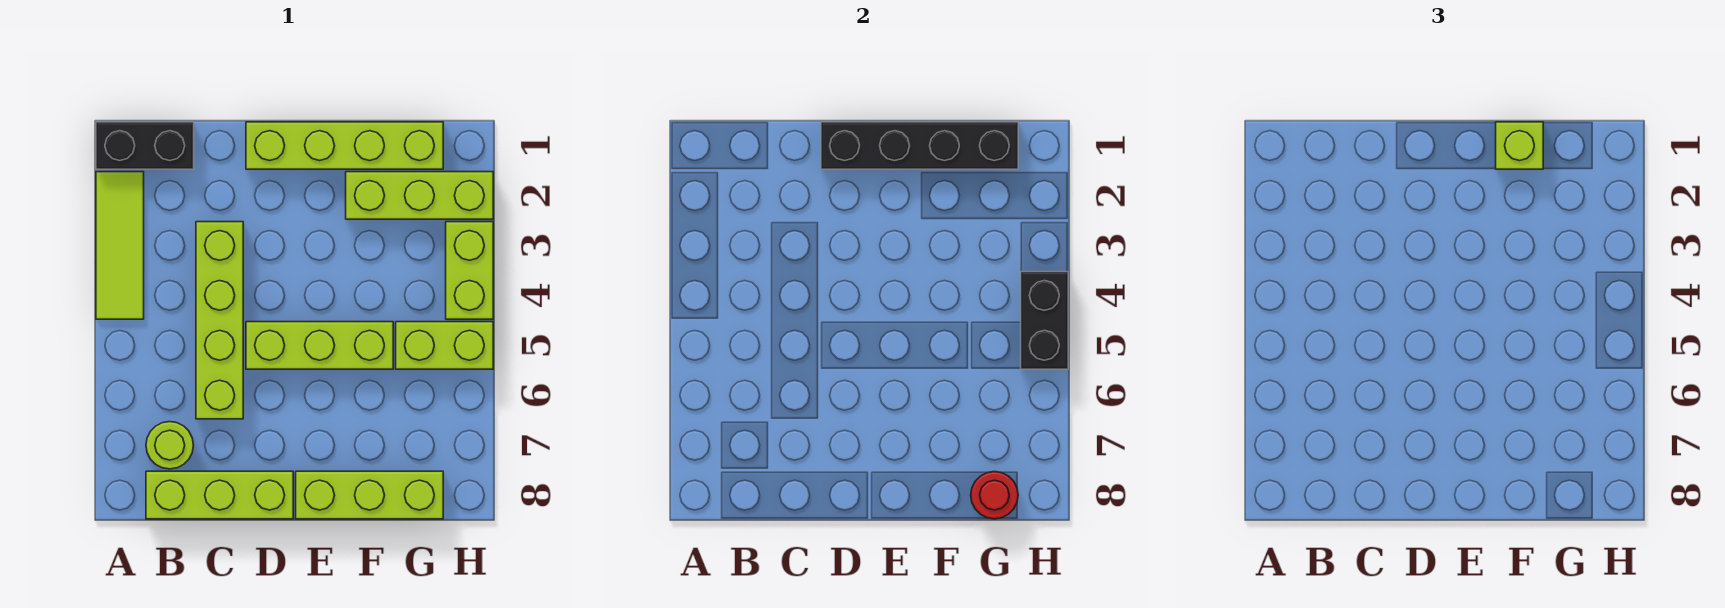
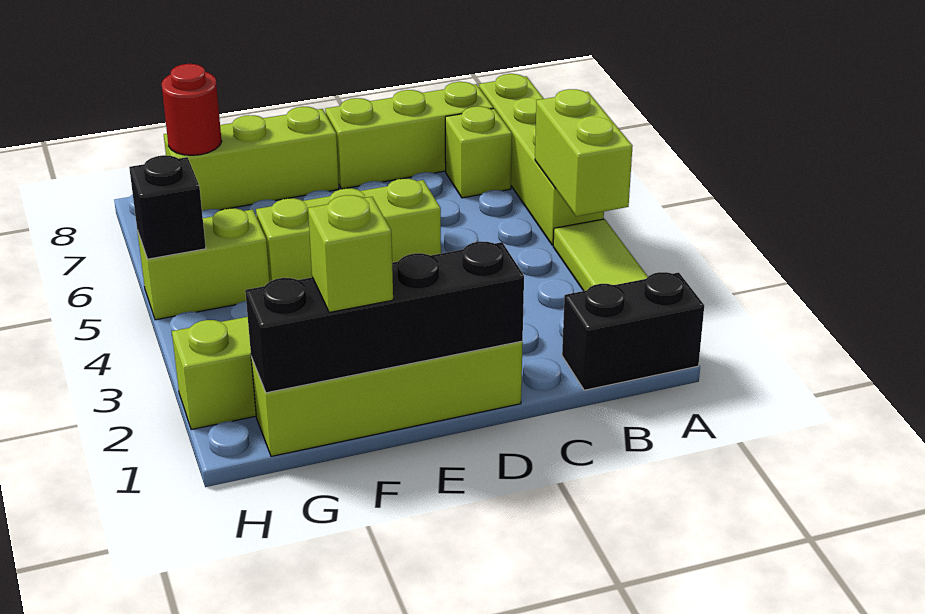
lime 1x1 round brick [146,422,194,469] -> lime 1x1 brick [445,106,512,198]
lime 1x4 brick [196,222,243,419] -> lime 1x4 brick moved to [479,74,604,245]
lime 1x2 brick [446,222,493,319] -> lime 1x2 brick moved to [535,89,632,216]
black 1x2 brick [1021,272,1068,369] -> black 1x1 brick [129,155,206,259]

